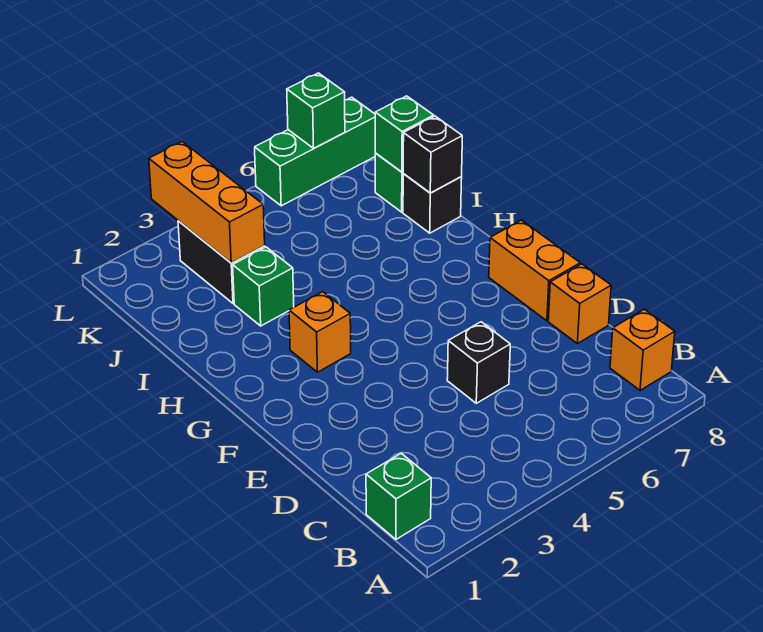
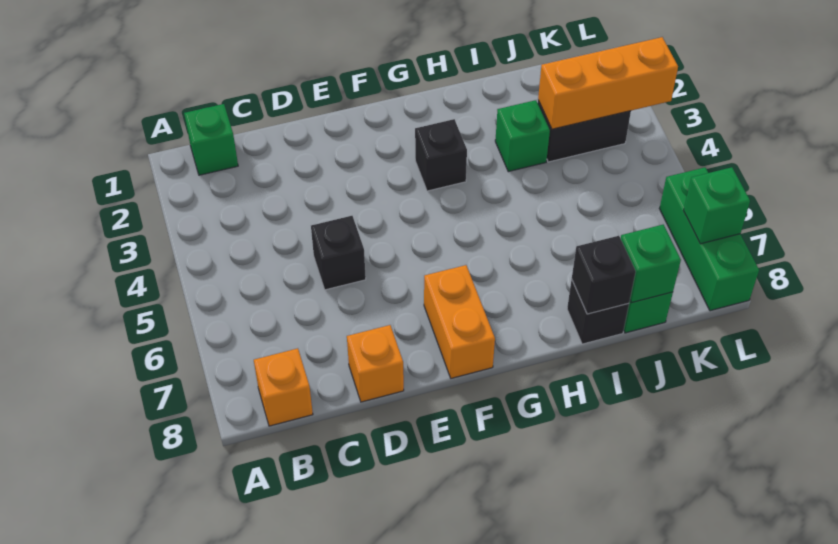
orange 1x2 brick [489,220,580,321] -> orange 1x2 brick turned to [424,265,495,378]
orange 1x1 brick [289,292,351,372] -> black 1x1 brick [415,119,467,191]

